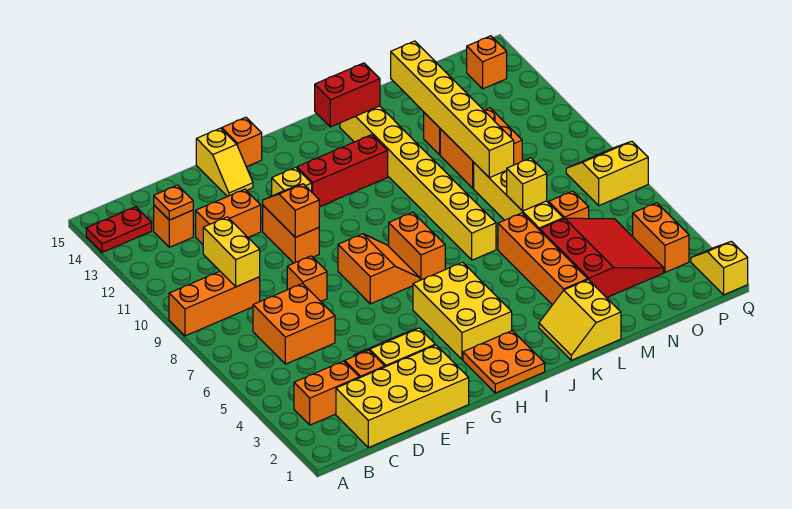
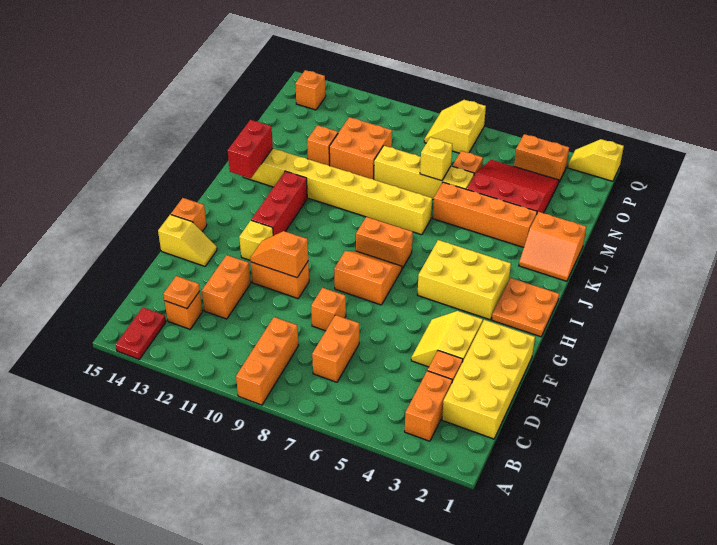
orange 2x2 brick [253,284,335,364] -> orange 1x2 brick [312,315,359,382]
yellow 1x2 brick [203,217,260,287] -> none
yellow 2x2 slope [539,280,621,360] -> orange 2x2 slope [519,212,586,281]
yellow 1x6 brick [391,41,514,178] -> none

